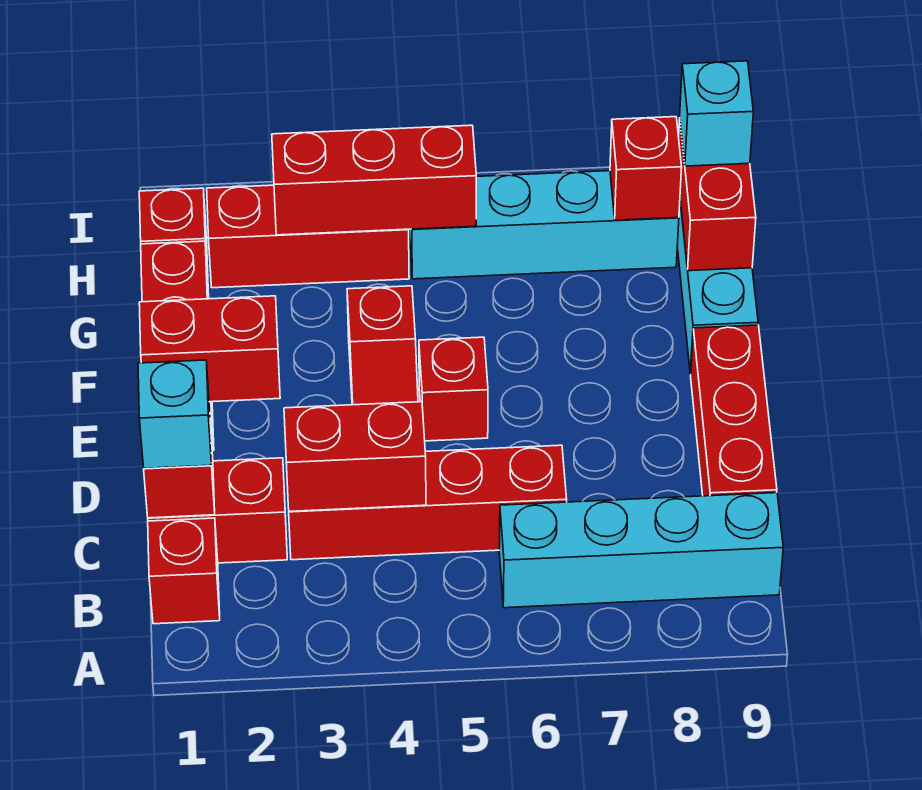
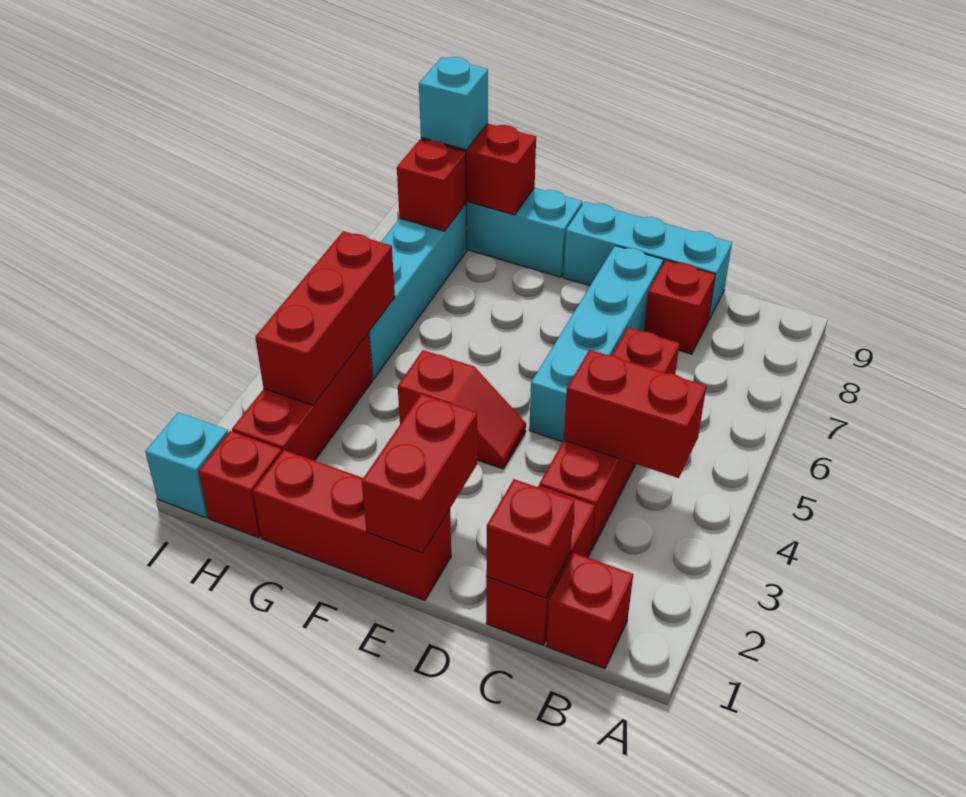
cyan 1x4 brick [499,493,783,608] -> cyan 1x4 brick moved to [529,246,663,442]
cyan 1x1 brick [138,360,212,468] -> cyan 1x1 brick moved to [145,412,228,518]
red 1x2 brick [284,402,426,511] -> red 1x2 brick turned to [564,350,706,478]
red 1x3 brick [691,325,777,496] -> cyan 1x3 brick [563,202,732,321]
red 1x1 brick [419,337,488,441] -> red 1x1 brick moved to [644,260,715,354]

